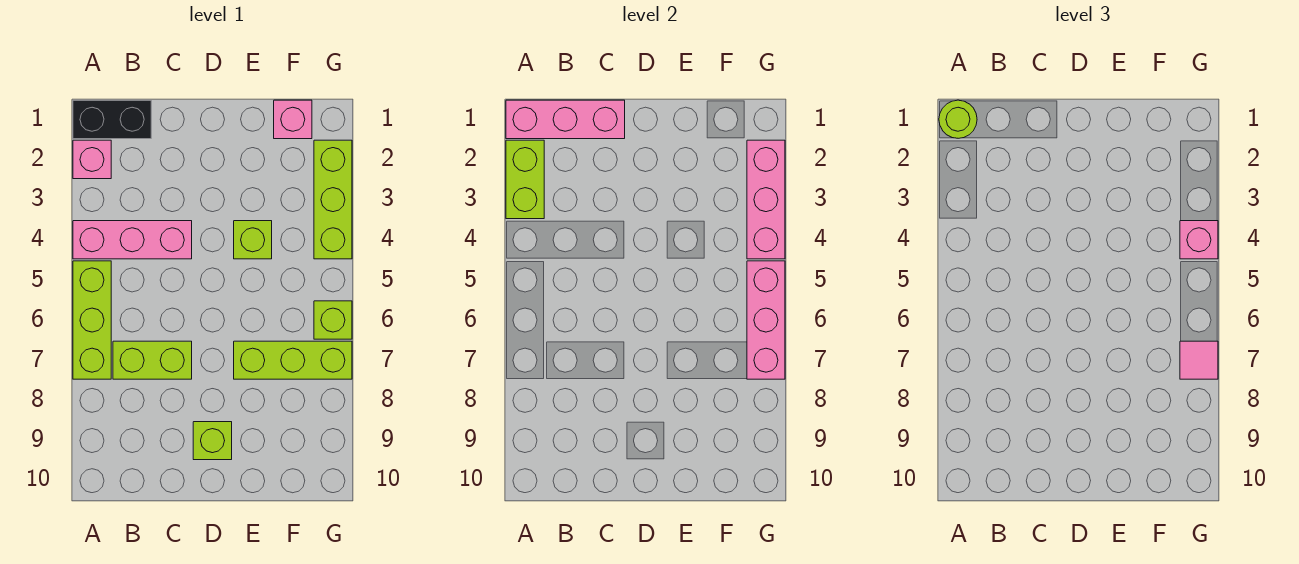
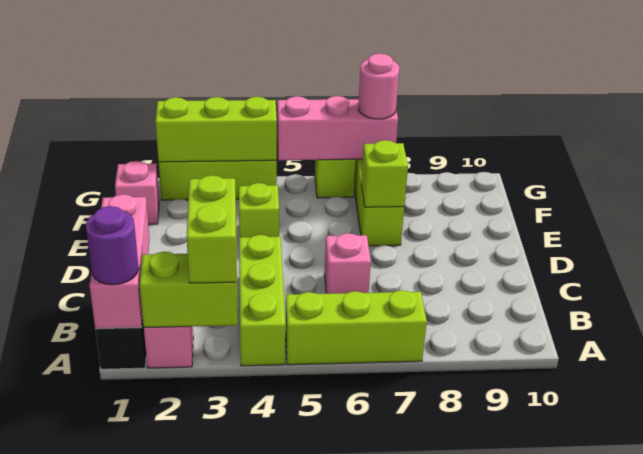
lime 1x1 round brick [939,100,977,138] -> purple 1x1 round brick [86,206,139,285]
pink 1x3 brick [73,221,192,259] -> lime 1x3 brick [239,235,285,366]
lime 1x2 brick [113,341,192,379] -> lime 1x2 brick moved to [187,175,236,283]
lime 1x1 brick [193,422,232,460] -> lime 1x1 brick moved to [361,140,408,207]
pink 1x3 brick [747,140,785,259] -> lime 1x3 brick [155,97,277,162]
pink 1x1 brick [1180,221,1218,259] -> pink 1x1 brick moved to [324,233,371,294]
pink 1x1 tile [1180,341,1218,379] -> pink 1x1 round brick [358,53,399,119]

